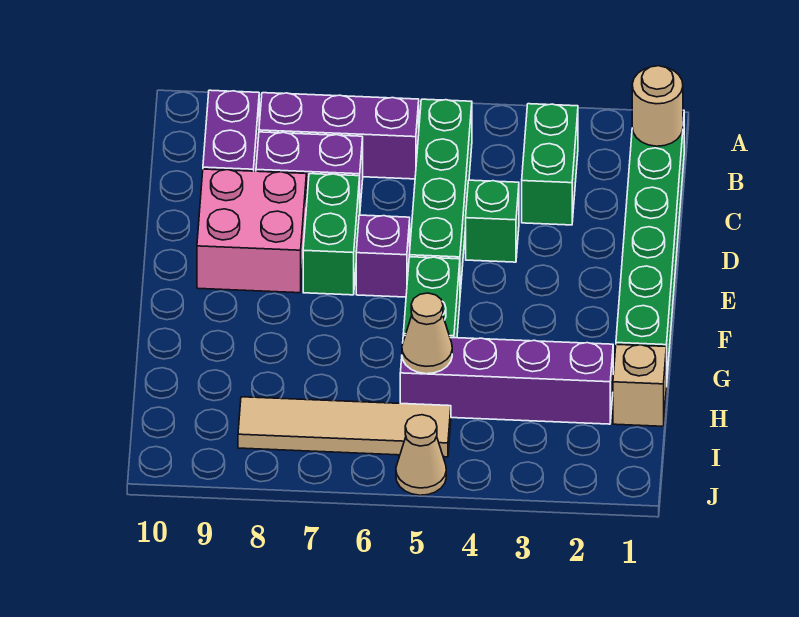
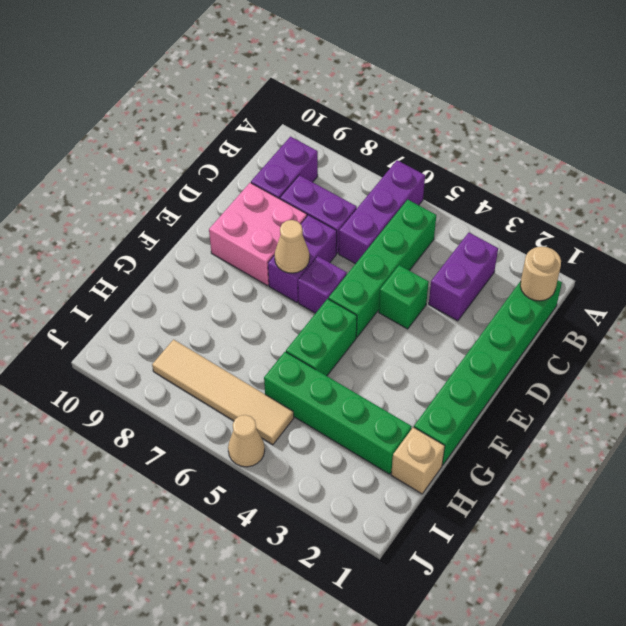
green 1x2 brick [522,104,578,225] -> purple 1x2 brick [429,233,498,321]
purple 1x3 brick [259,93,419,179] -> purple 1x3 brick turned to [339,160,425,264]
green 1x2 brick [303,174,360,295] -> purple 1x2 brick [268,215,337,302]
purple 1x4 brick [400,336,613,424] -> green 1x4 brick [264,352,412,474]
tan 1x1 cone [402,293,452,374] -> tan 1x1 cone moved to [275,220,310,273]

